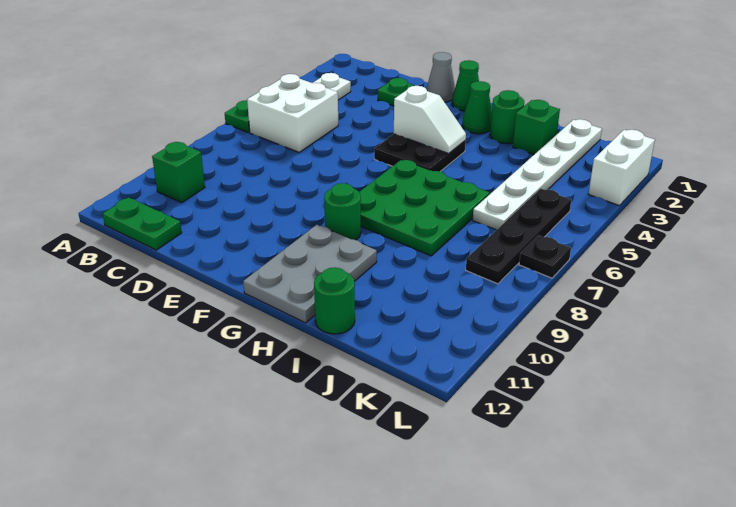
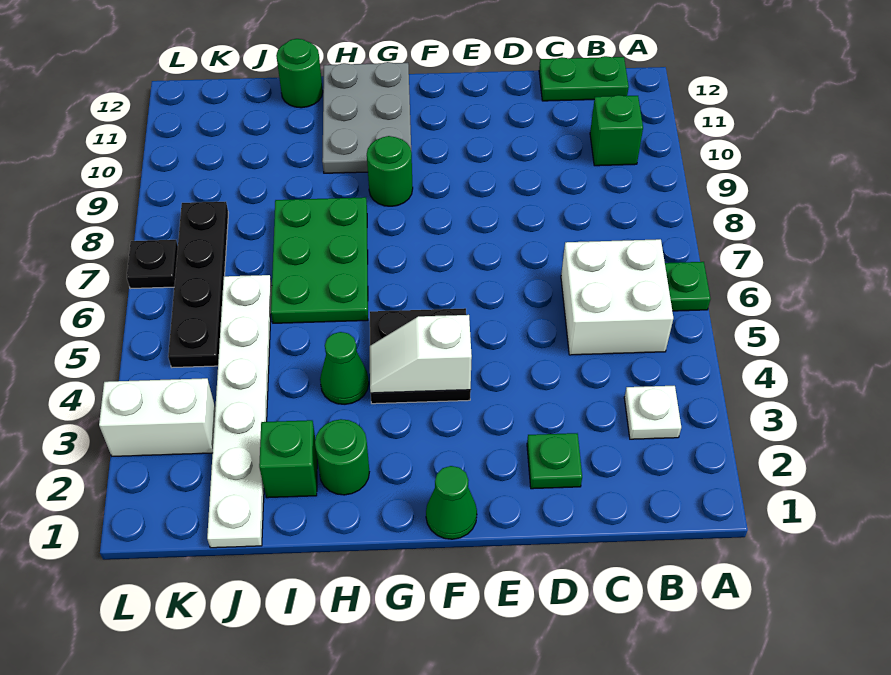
grey 1x1 cone [426,52,455,102] -> none
green 1x1 cone [462,81,492,134] -> green 1x1 cone moved to [320,332,369,404]
green 3x3 plate [359,160,490,256] -> green 2x3 plate [271,197,368,323]
white 1x2 brick [589,130,655,206] -> white 1x2 brick turned to [99,378,215,456]

